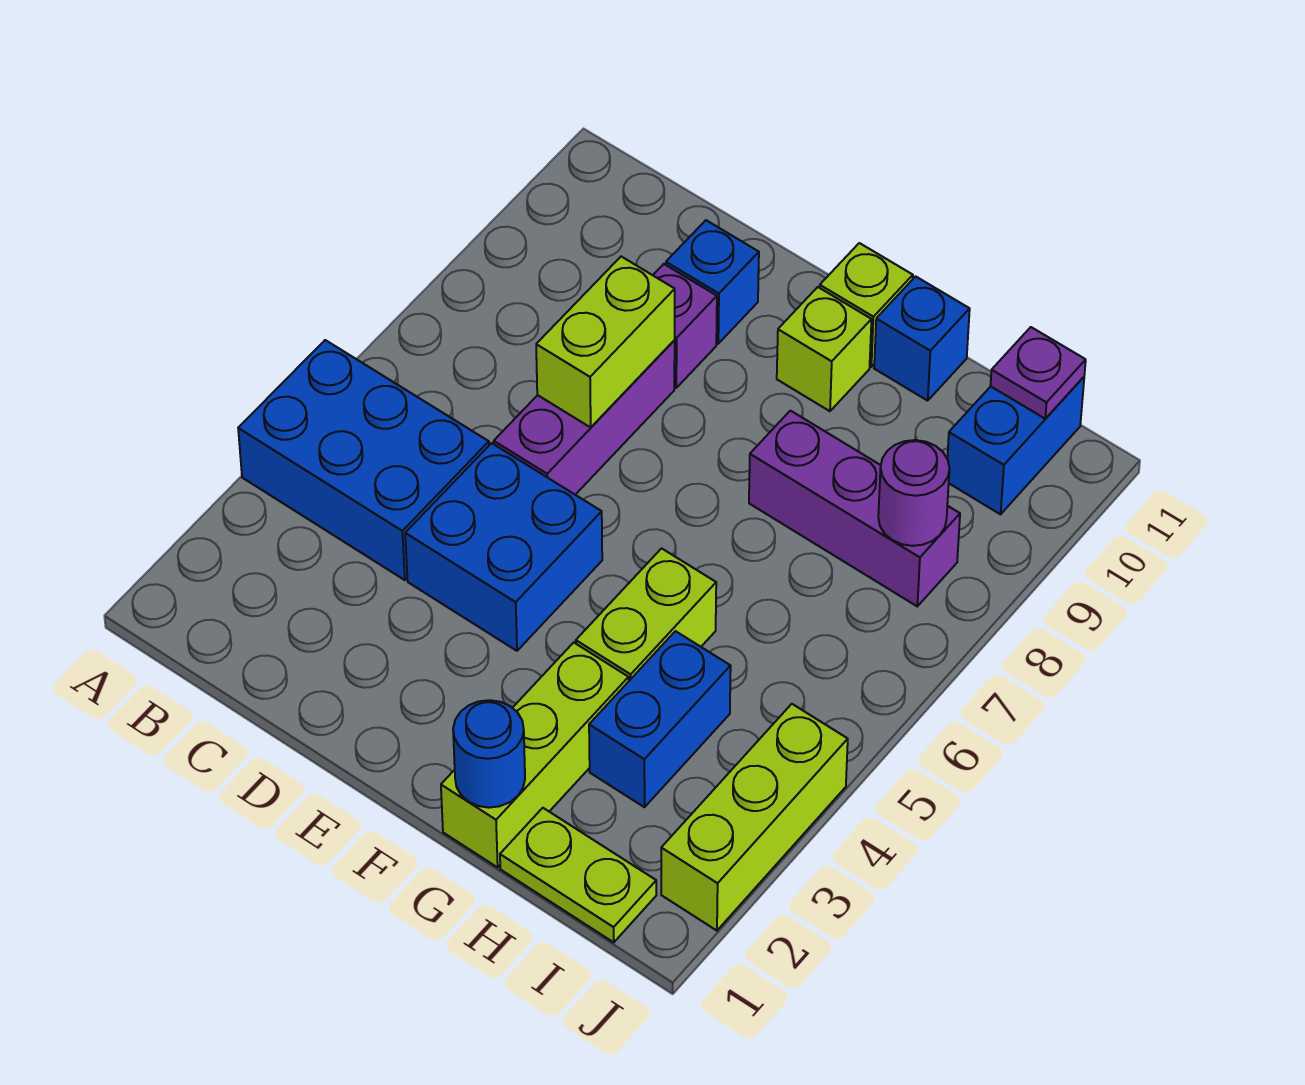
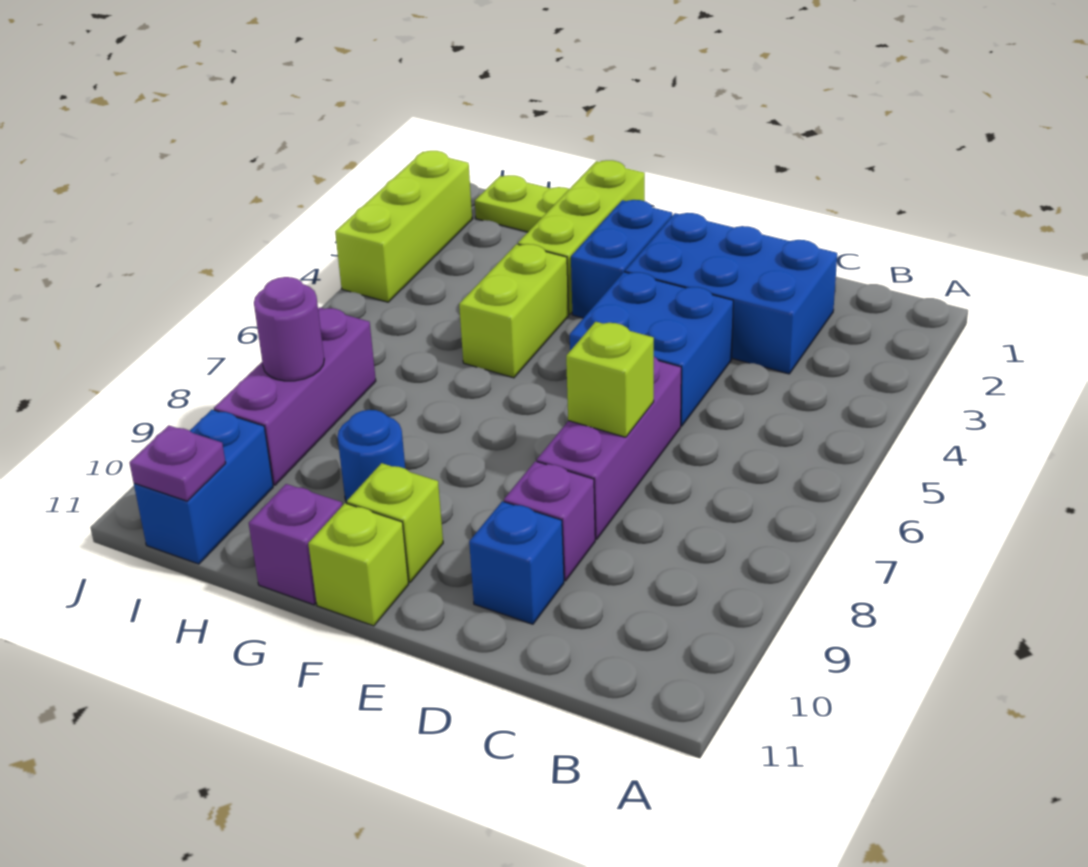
blue 2x3 brick [238,340,489,580] -> blue 2x3 brick moved to [625,213,837,374]
lime 1x2 brick [536,257,675,427] -> lime 1x1 brick [566,322,654,437]
blue 1x1 round brick [453,700,525,808] -> blue 1x1 round brick moved to [338,410,405,502]
purple 1x3 brick [749,411,960,606] -> purple 1x3 brick turned to [214,307,376,485]
blue 1x1 brick [874,276,970,401] -> purple 1x1 brick [249,484,342,605]
blue 1x2 brick [589,631,731,807] -> blue 1x2 brick moved to [571,200,672,318]

